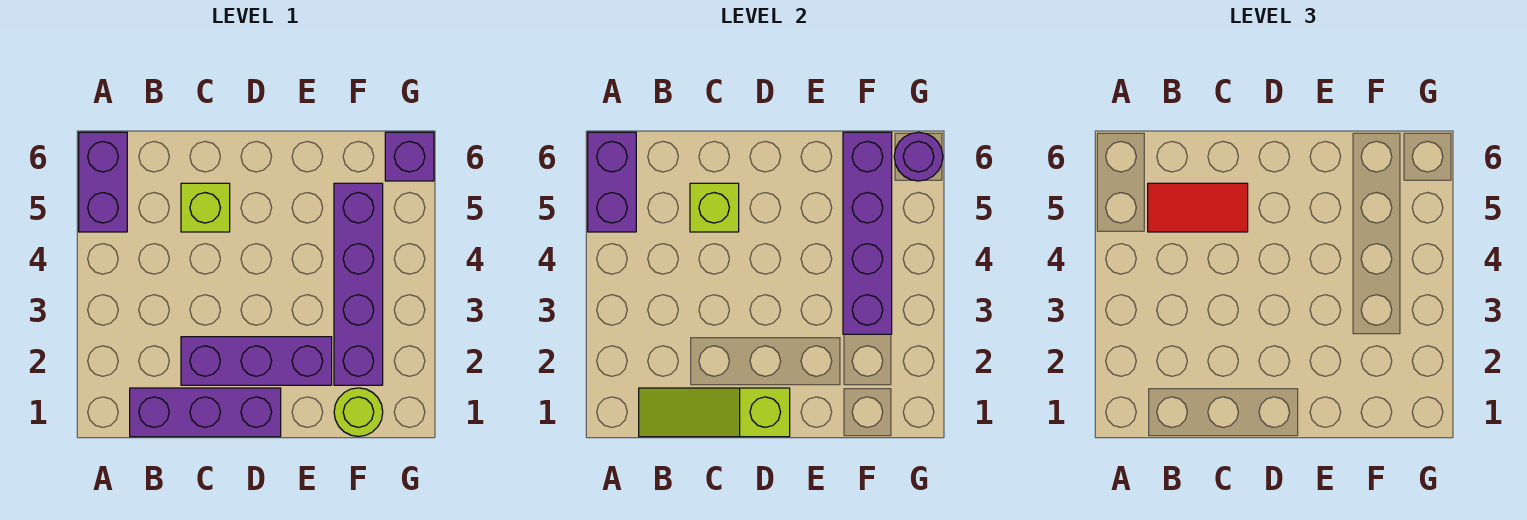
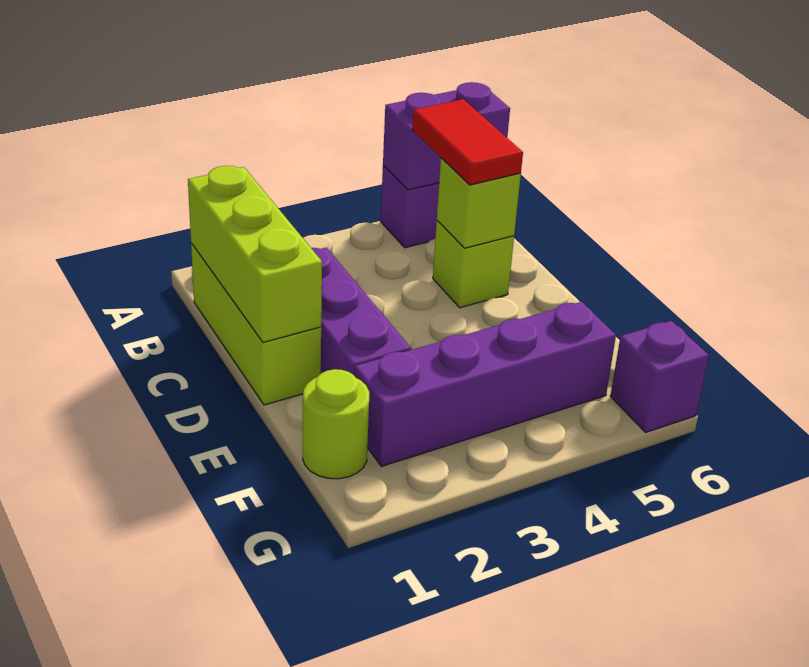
purple 1x3 brick [130,388,281,437] -> lime 1x3 brick [191,243,321,405]
lime 1x3 slope [639,388,790,437] -> lime 1x3 brick [188,166,322,342]
purple 1x4 brick [843,132,892,334] -> none
purple 1x1 round brick [894,132,943,181] -> none

